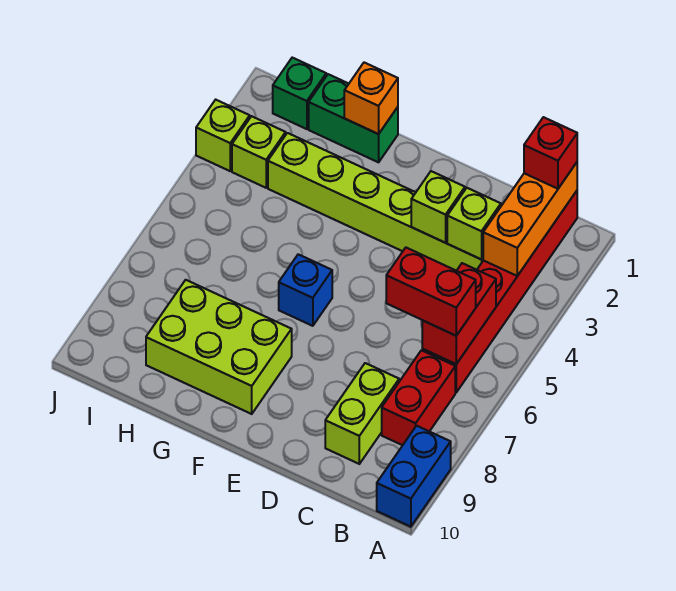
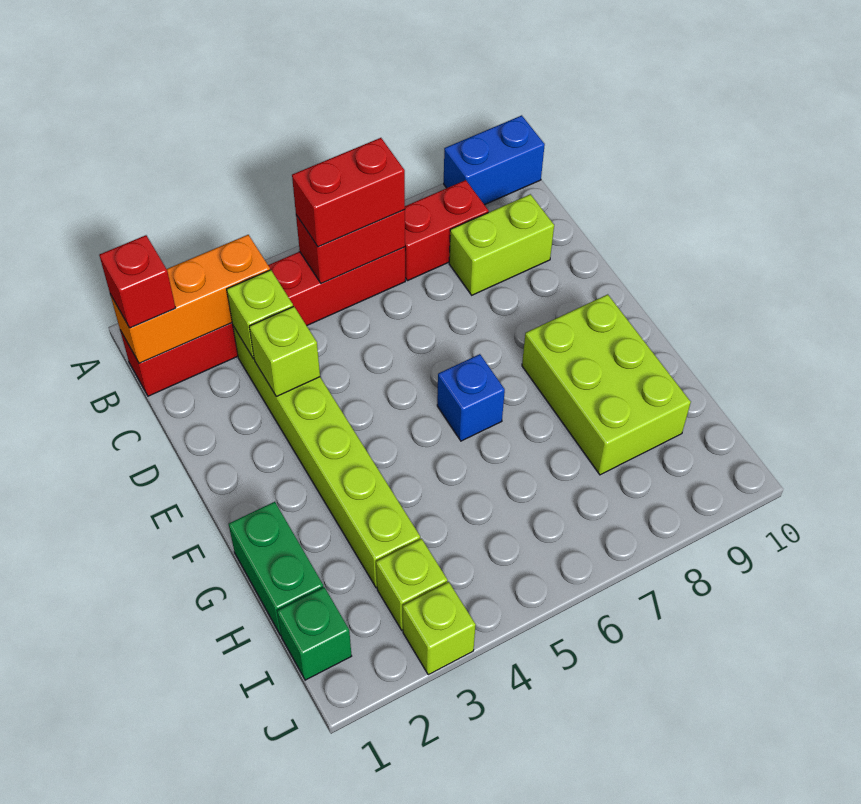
red 1x2 brick [386,248,476,336] -> red 1x2 brick turned to [292,138,405,247]
orange 1x1 brick [344,63,398,134] -> none

